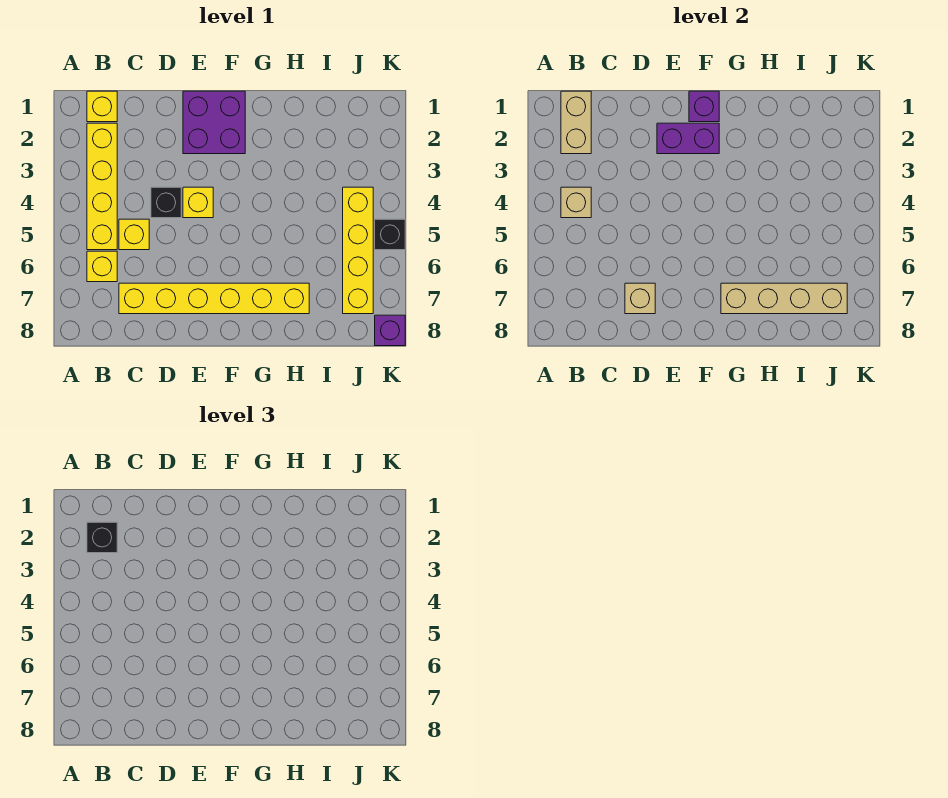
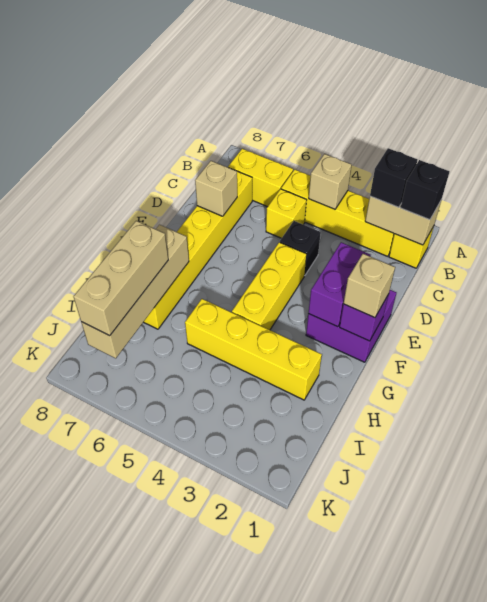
yellow 1x1 brick [87,251,117,282] -> yellow 1x2 brick [228,149,293,207]
yellow 1x1 brick [183,187,213,218] -> yellow 1x3 brick [232,242,306,330]
none -> tan 1x1 brick [344,254,395,318]
none -> tan 1x3 brick [73,221,168,336]
yellow 1x4 brick [343,187,373,314] -> yellow 1x4 brick moved to [185,299,322,400]
black 1x1 brick [375,219,405,250] -> black 1x1 brick moved to [401,160,450,220]
purple 1x1 brick [375,315,405,346] -> none

